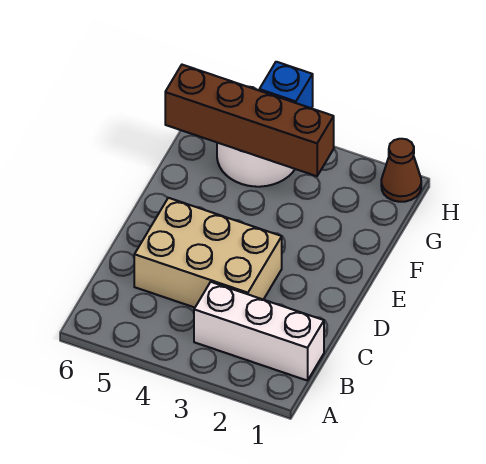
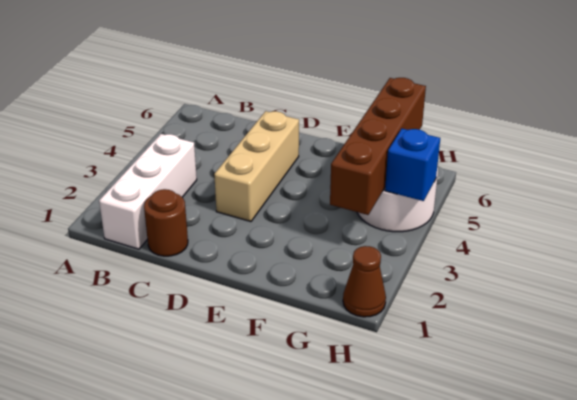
none -> brown 1x1 round brick [144,189,188,256]
tan 2x3 brick [134,198,282,308] -> tan 1x3 brick [214,111,299,222]

